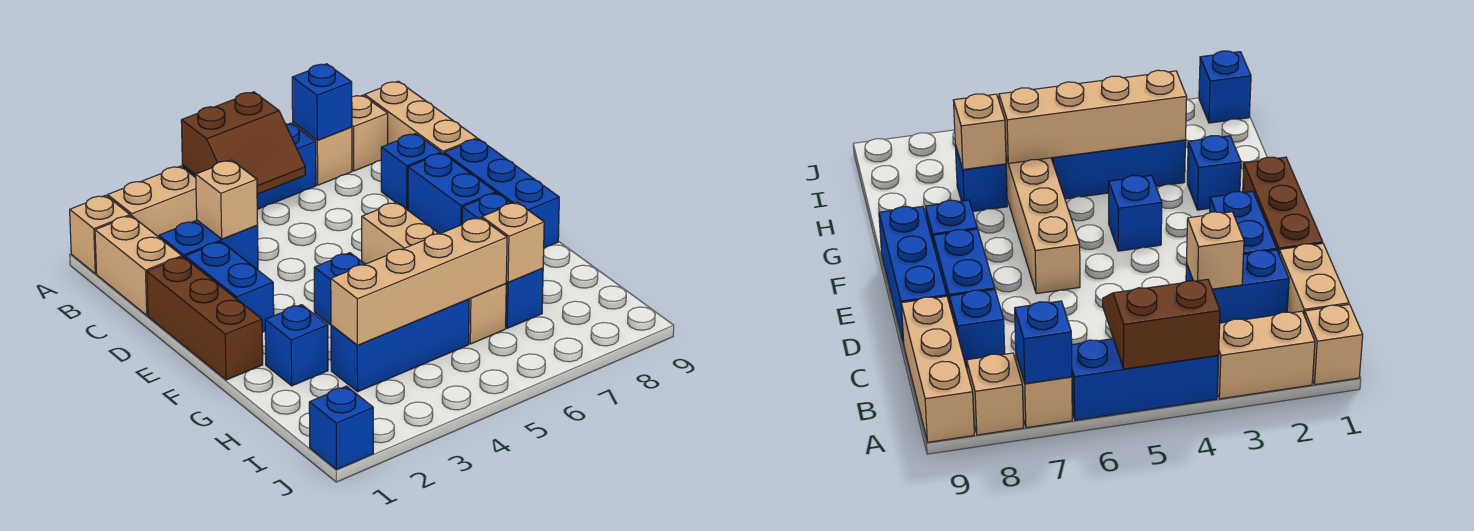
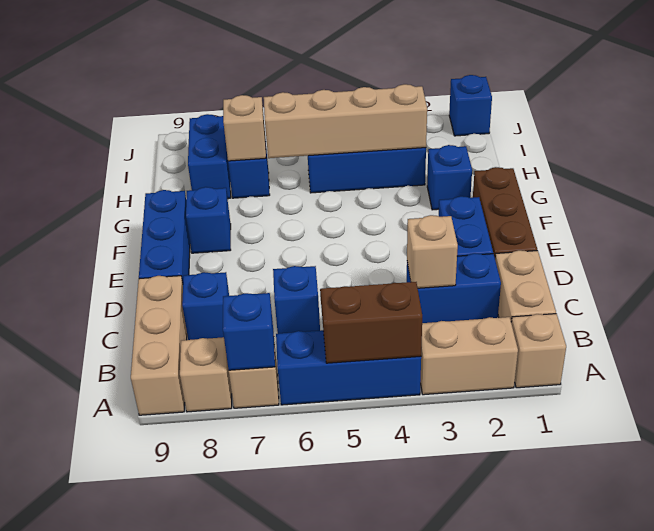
blue 1x2 brick [408,153,496,234] -> blue 1x2 brick moved to [188,114,231,199]
tan 1x4 brick [362,202,506,344] -> none
blue 1x1 brick [314,253,365,325] -> blue 1x1 brick moved to [273,266,320,333]

